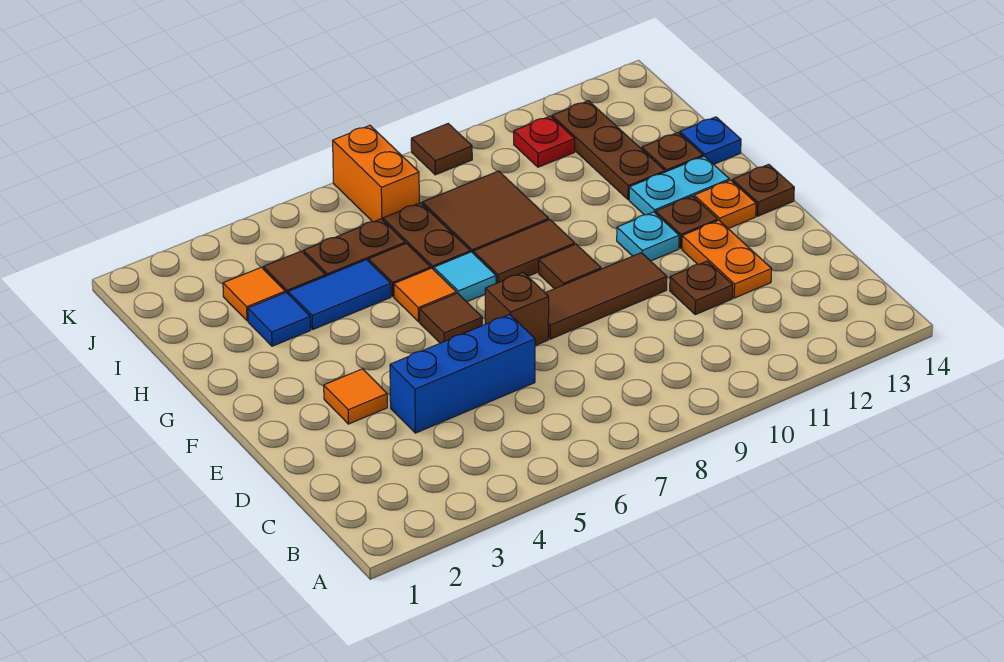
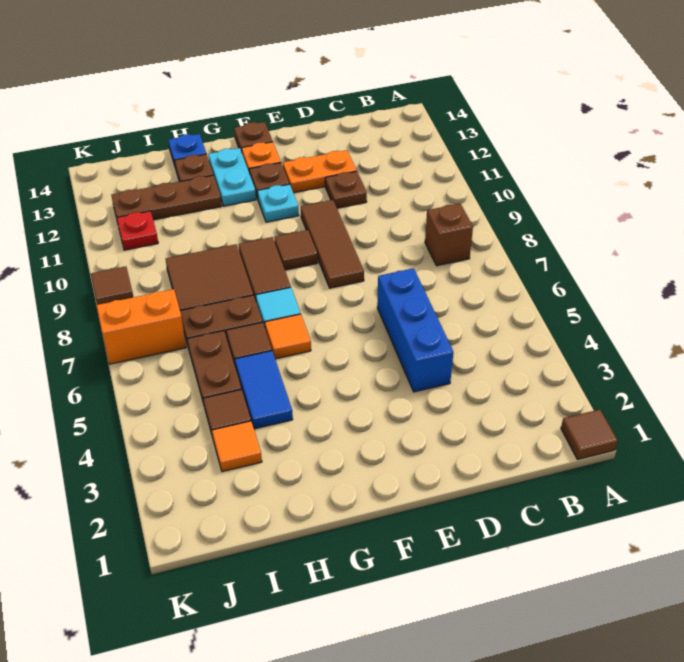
orange 1x1 tile [324,369,387,424] -> none
brown 1x1 brick [485,272,549,346] -> brown 1x1 brick moved to [425,204,473,266]
brown 1x1 tile [420,293,482,343] -> brown 1x1 tile moved to [561,410,618,460]
blue 1x1 tile [248,292,311,346] -> none

